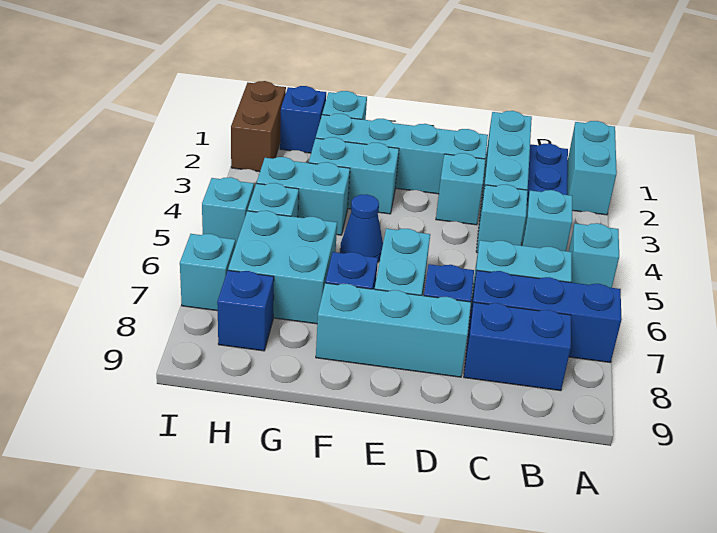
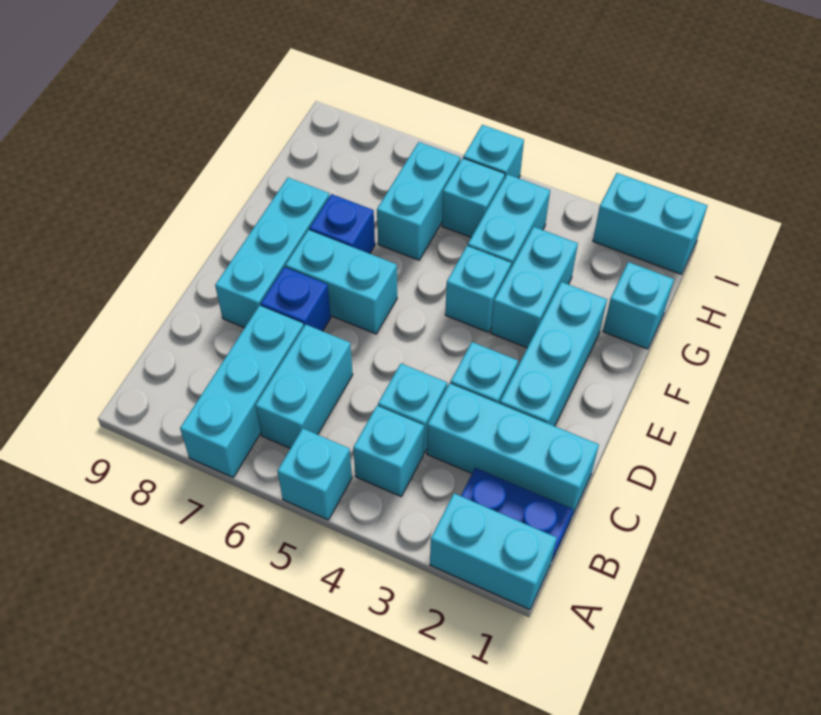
blue 1x3 brick [467,271,622,362] -> cyan 1x3 brick [180,306,304,477]
blue 1x2 brick [464,302,571,391] -> none
cyan 1x4 brick [316,114,488,194] -> cyan 1x3 brick [500,282,607,426]
blue 1x1 cone [340,194,383,262] -> none
cyan 2x2 brick [228,211,337,324] -> cyan 1x2 brick [377,142,460,260]
blue 1x1 brick [280,86,326,153] -> none
blue 1x1 brick [217,270,274,351] -> none
brown 1x2 brick [231,81,286,172] -> cyan 1x2 brick [593,173,708,274]
cyan 1x1 brick [180,234,235,311] -> cyan 1x1 brick moved to [445,246,511,332]

